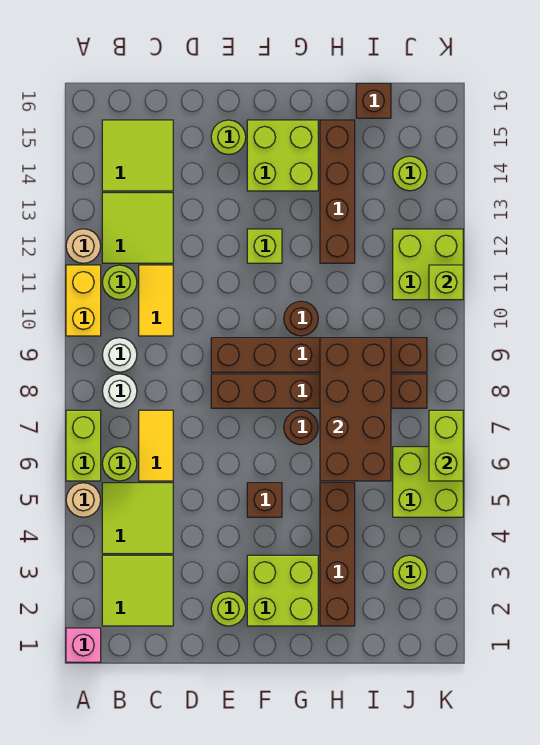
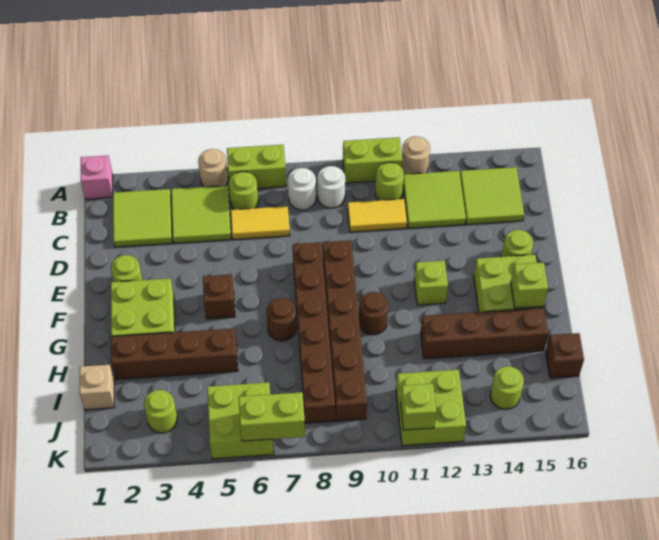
yellow 1x2 brick [66,265,101,336] -> lime 1x2 brick [343,137,402,183]
none -> lime 1x1 brick [511,262,548,308]
brown 2x4 brick [320,338,391,481] -> none
none -> tan 1x1 brick [80,365,115,410]

